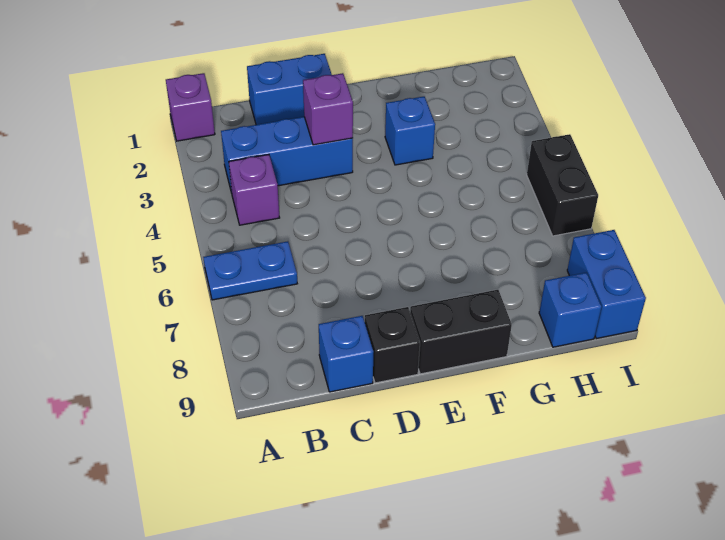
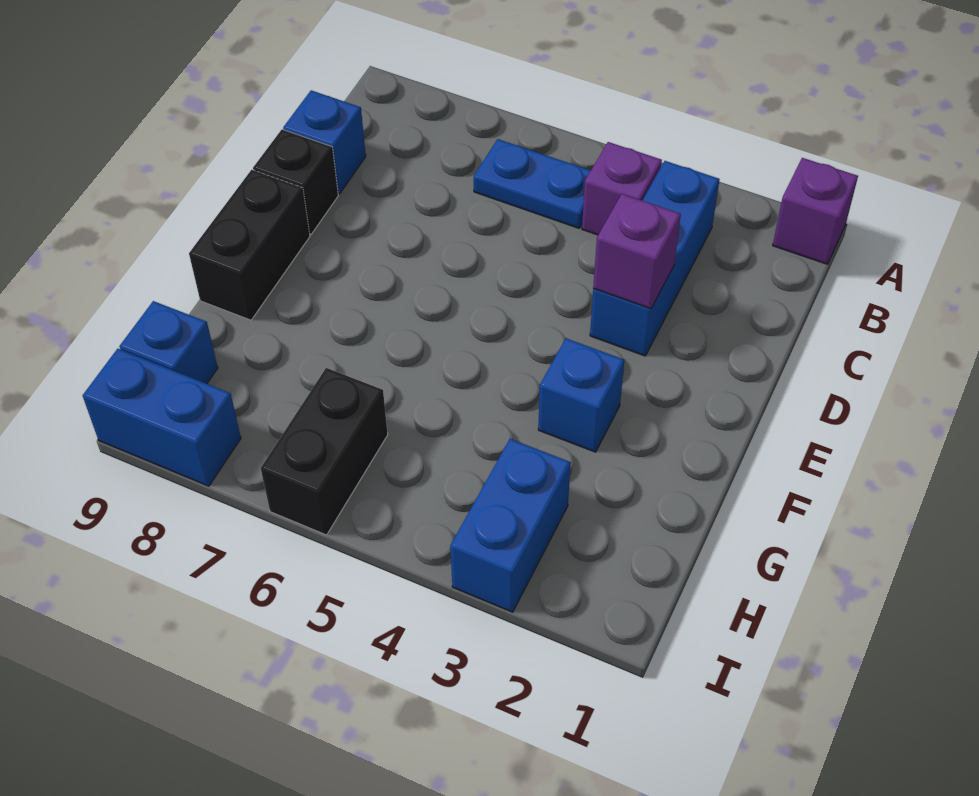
blue 1x2 plate [203,241,297,300] -> blue 1x2 plate turned to [474,139,591,228]
blue 1x2 brick [247,54,332,125] -> blue 1x2 brick moved to [450,439,571,612]
black 1x2 brick [527,134,598,236] -> black 1x2 brick turned to [261,368,388,535]

